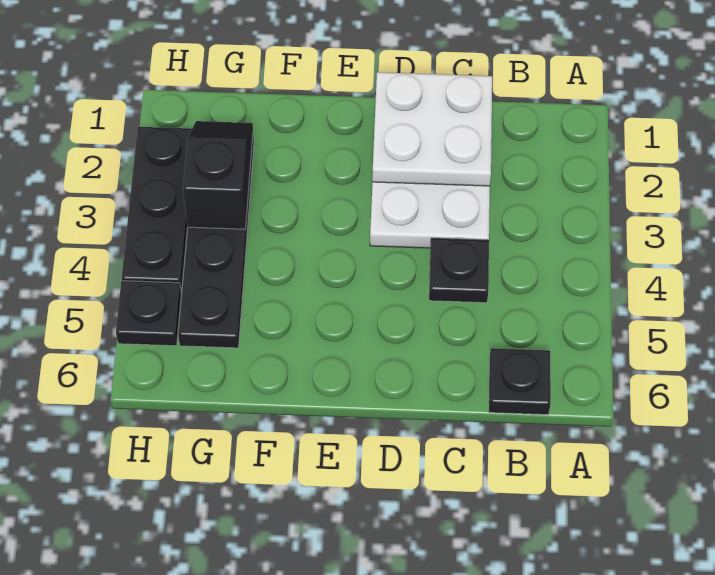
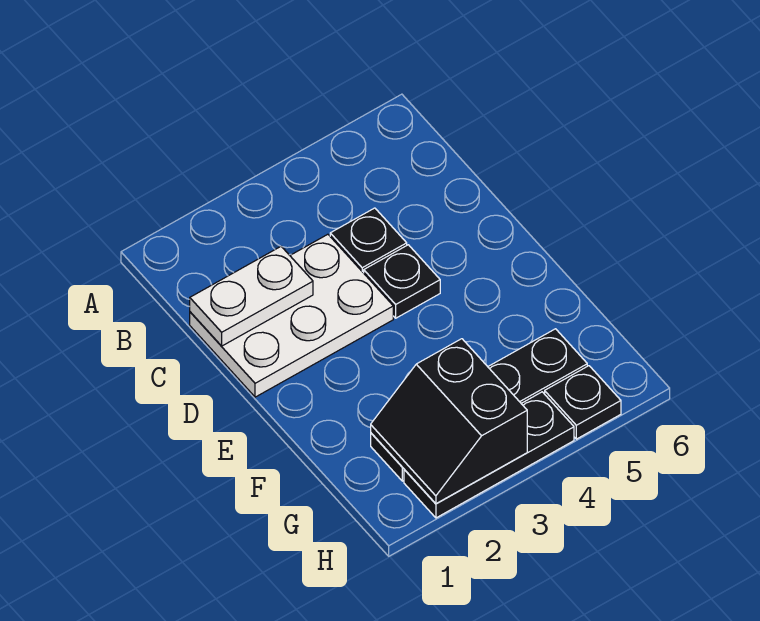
black 1x1 plate [489,348,551,415] -> black 1x1 plate moved to [364,245,440,318]
white 2x2 plate [372,72,492,186] -> white 1x2 plate [190,246,313,346]
black 1x2 slope [183,121,253,229] -> black 2x2 slope [371,339,527,504]

